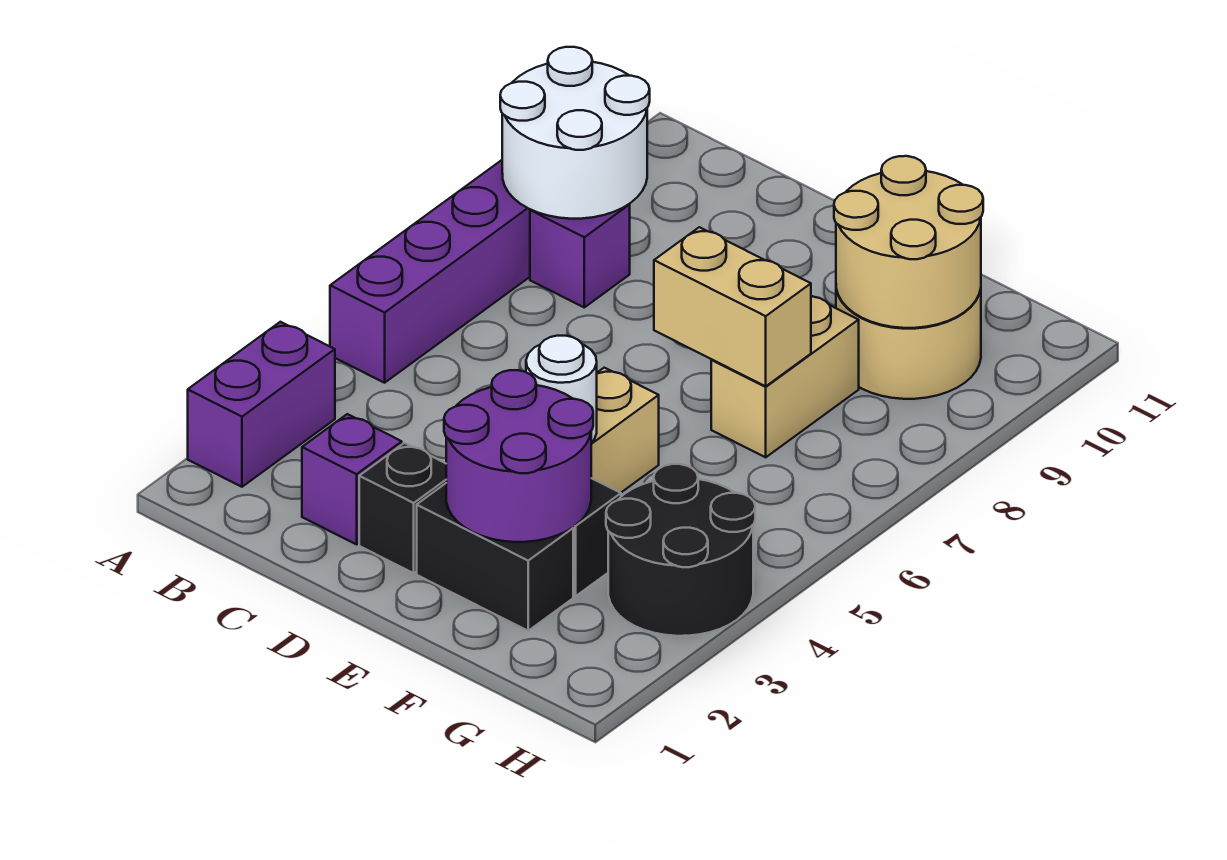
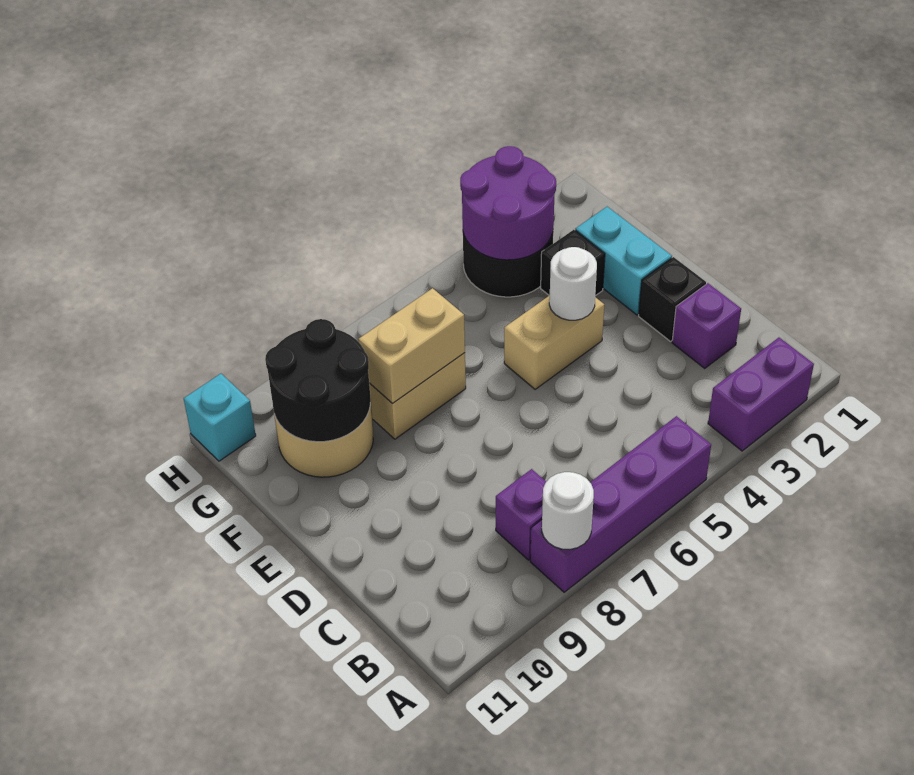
white 2x2 round brick [500,47,650,219] -> white 1x1 round brick [542,472,594,550]
black 1x2 brick [417,483,573,631] -> cyan 1x2 brick [575,207,672,315]
purple 2x2 round brick [444,370,593,542] -> purple 2x2 round brick moved to [460,146,556,260]
tan 1x2 brick [654,227,811,386] -> tan 1x2 brick turned to [359,288,465,404]
tan 2x2 round brick [834,156,983,328] -> black 2x2 round brick [265,319,370,442]
none -> cyan 1x1 brick [184,374,256,461]

